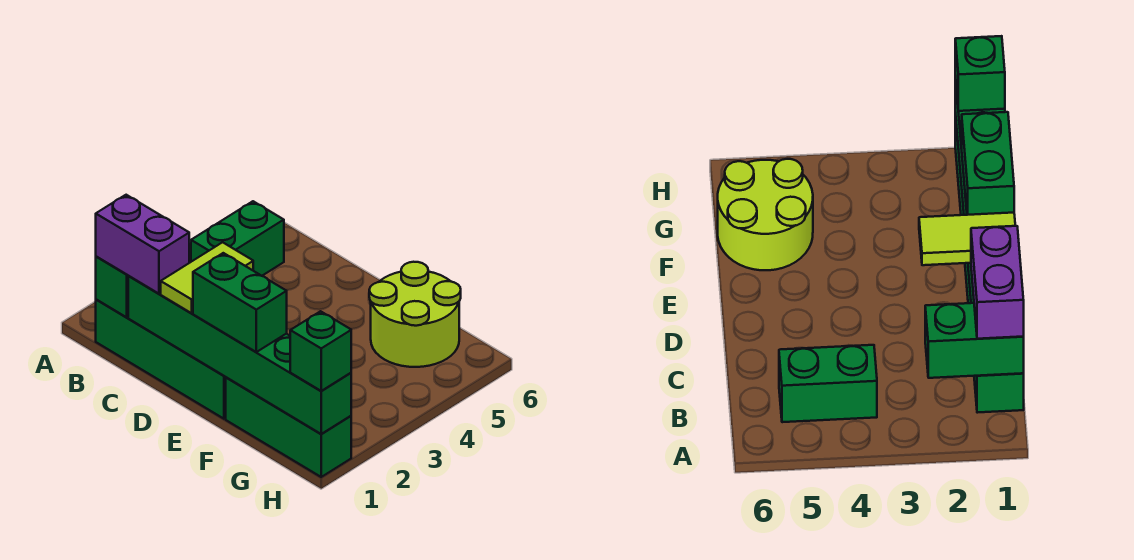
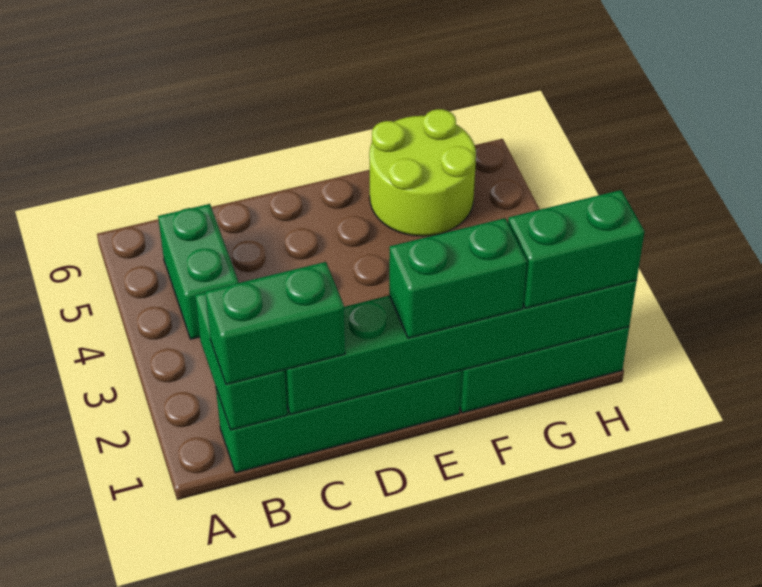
purple 1x2 brick [96,195,189,294] -> green 1x2 brick [205,262,345,385]
lime 1x2 tile [161,242,253,313] -> none
green 1x1 brick [290,311,351,391] -> green 1x2 brick [508,190,645,308]

